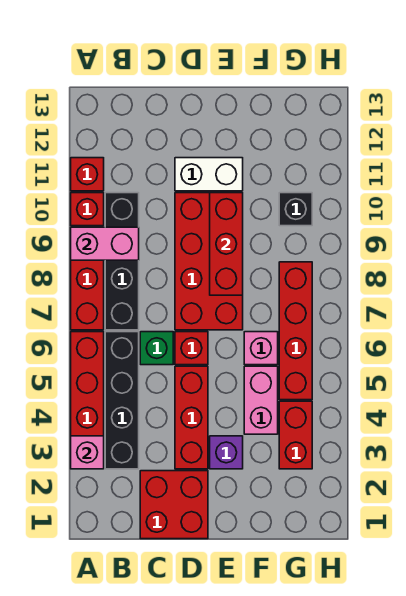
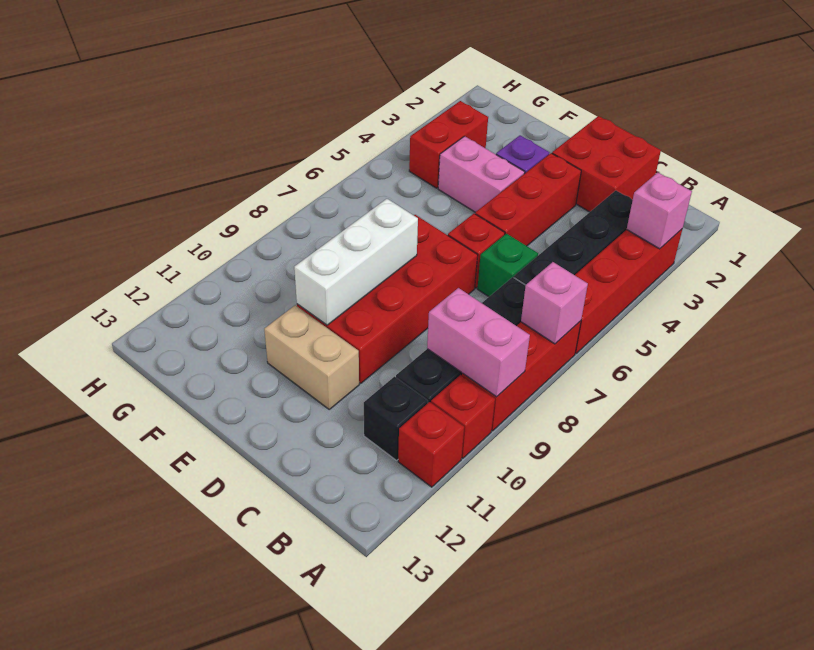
white 1x2 brick [175,158,243,191] -> tan 1x2 brick [264,305,359,409]
red 1x3 brick [210,193,243,295] -> white 1x3 brick [294,199,418,325]
pink 1x2 brick [244,366,278,434] -> pink 1x2 brick turned to [438,136,525,212]
pink 1x1 brick [244,332,278,365] -> pink 1x1 brick moved to [521,262,588,344]
red 1x4 brick [279,262,312,400] -> none
black 1x1 brick [279,193,312,226] -> black 1x1 brick moved to [364,377,428,460]

